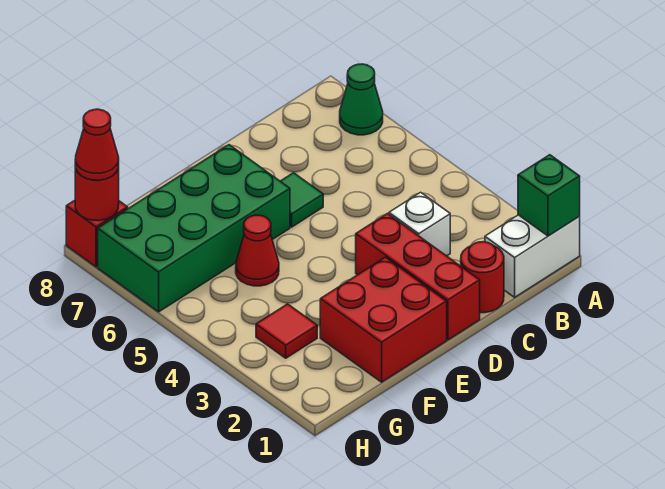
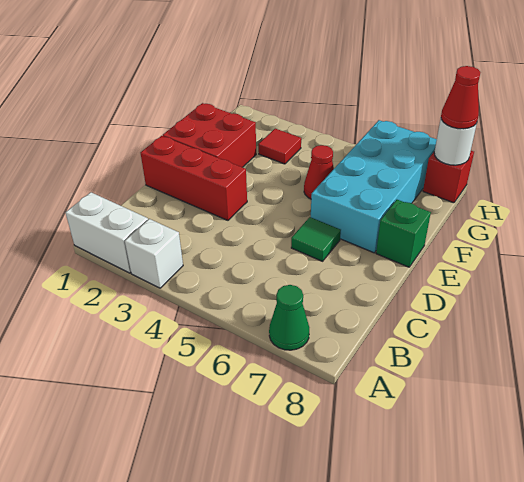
white 1x2 brick [485,215,580,297] -> white 1x2 brick turned to [66,192,148,273]
green 1x1 brick [518,155,580,236] -> green 1x1 brick moved to [376,200,431,267]
red 1x1 round brick [461,242,504,313] -> none
white 1x1 brick [389,192,450,256] -> white 1x1 brick moved to [125,219,183,288]
green 2x4 brick [98,145,290,312] -> cyan 2x4 brick [311,120,437,253]
red 1x1 round brick [75,165,119,221] -> white 1x1 round brick [434,119,477,165]

